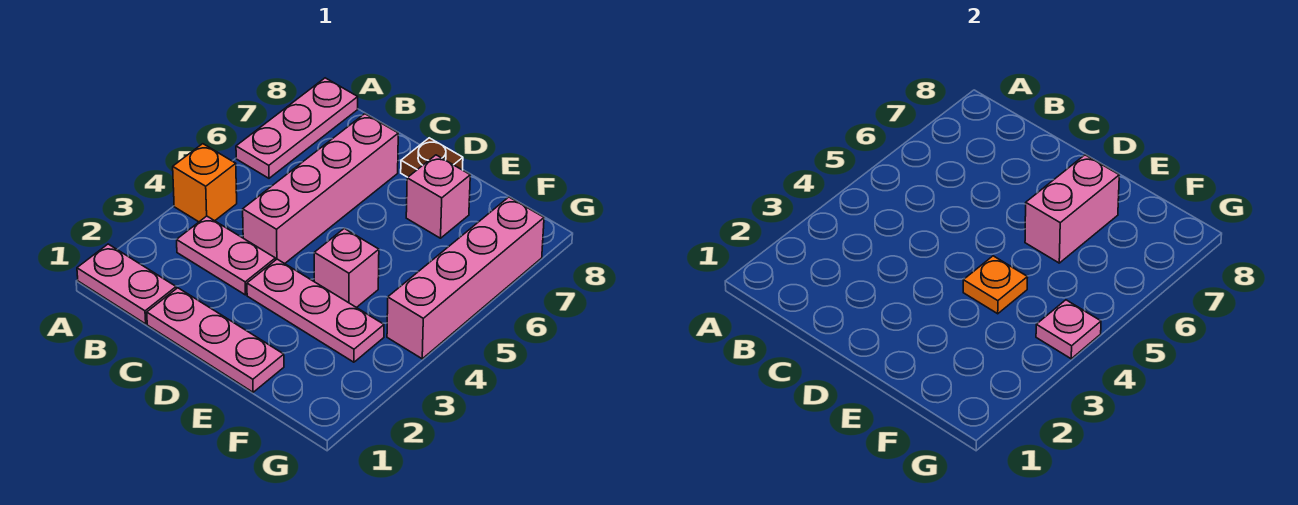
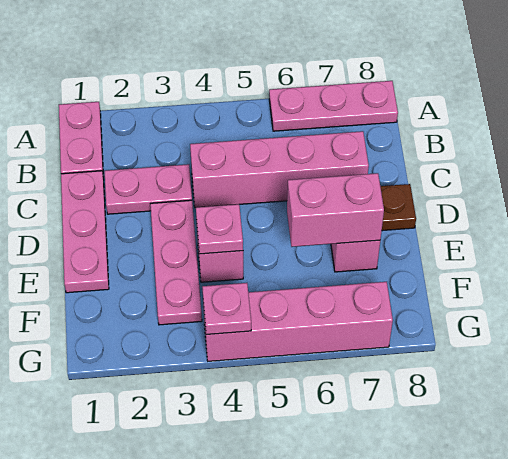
orange 1x1 brick [173,144,237,222] -> none
pink 1x2 plate [177,216,275,295] -> pink 1x2 plate turned to [105,164,192,214]
orange 1x1 plate [963,256,1028,314] -> pink 1x1 plate [196,204,243,254]

